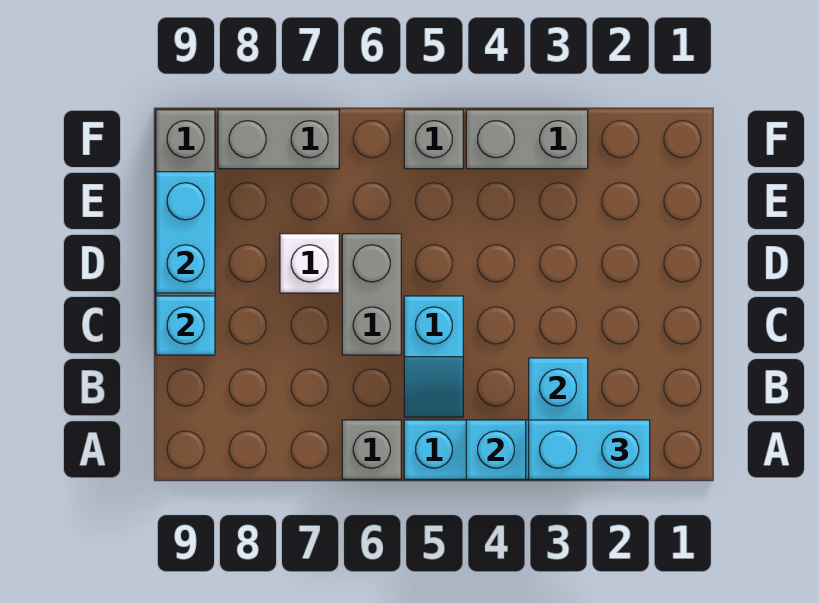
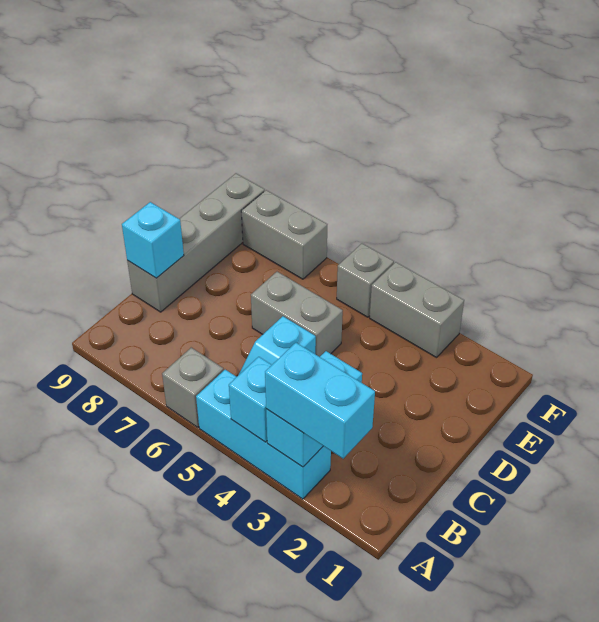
grey 1x2 brick [342,234,401,355] -> grey 1x2 brick turned to [251,272,343,357]
white 1x1 brick [280,234,339,293] -> none
cyan 1x2 brick [156,172,215,293] -> none

